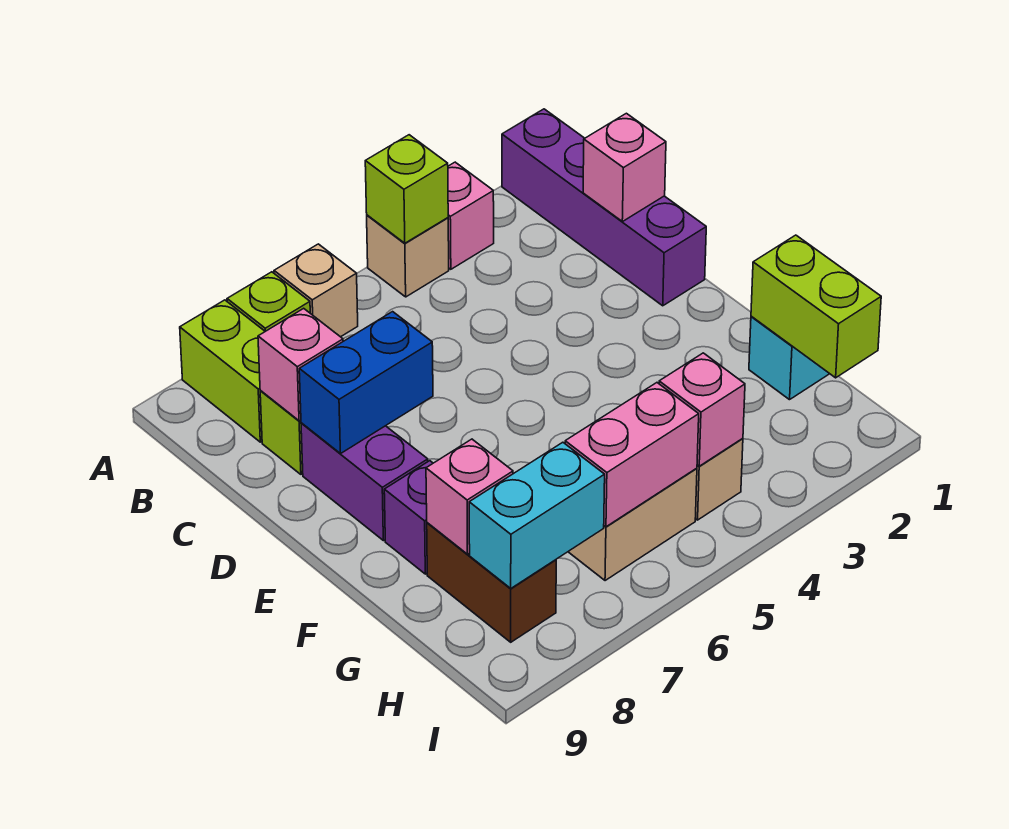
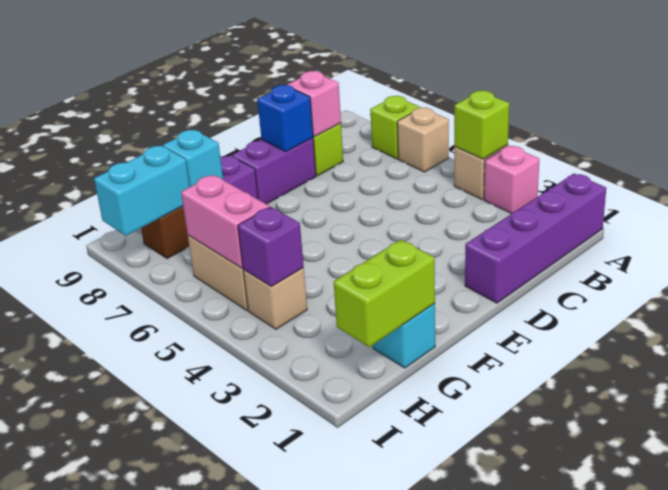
lime 1x2 brick [180,300,265,442] -> none
pink 1x1 brick [583,113,666,222] -> none
blue 1x2 brick [299,312,433,454] -> blue 1x1 brick [257,85,313,152]
pink 1x1 brick [426,439,513,554] -> cyan 1x1 brick [163,130,223,187]
pink 1x1 brick [659,353,745,466] -> purple 1x1 brick [238,207,304,287]
cyan 1x2 brick [469,442,605,589] -> cyan 1x2 brick turned to [94,146,190,236]

